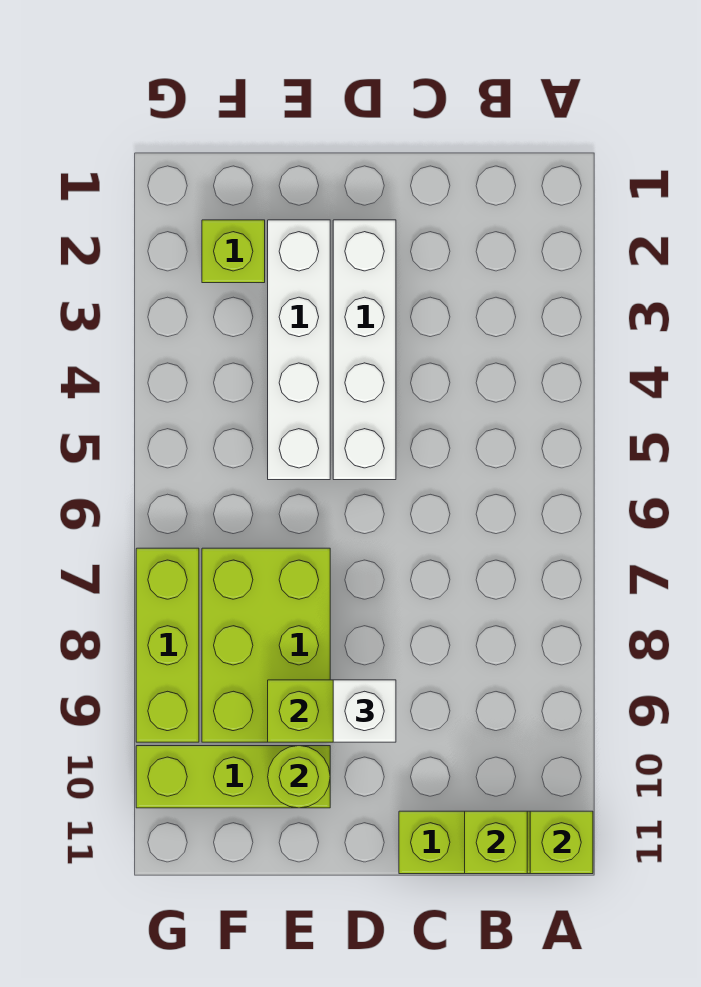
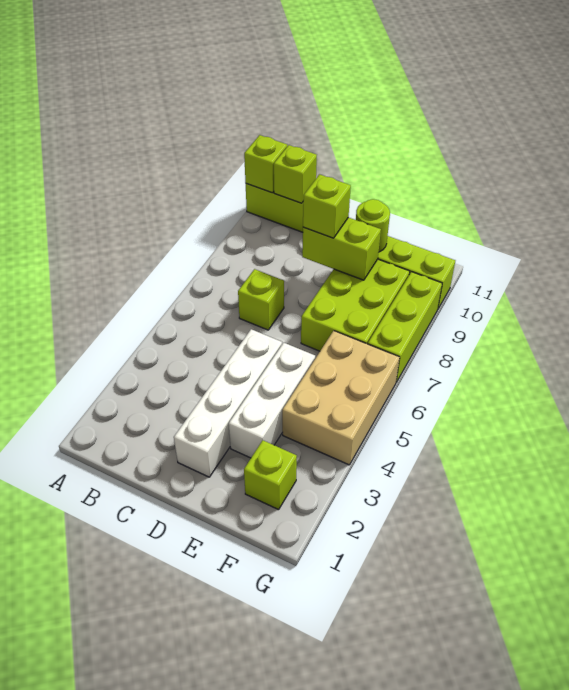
none -> lime 1x1 brick [238,269,284,330]
white 1x1 brick [333,680,396,742] -> lime 1x1 brick [303,174,351,238]
white 1x4 brick [268,220,330,480] -> white 1x3 brick [229,343,315,458]
none -> tan 2x3 brick [282,331,400,465]

